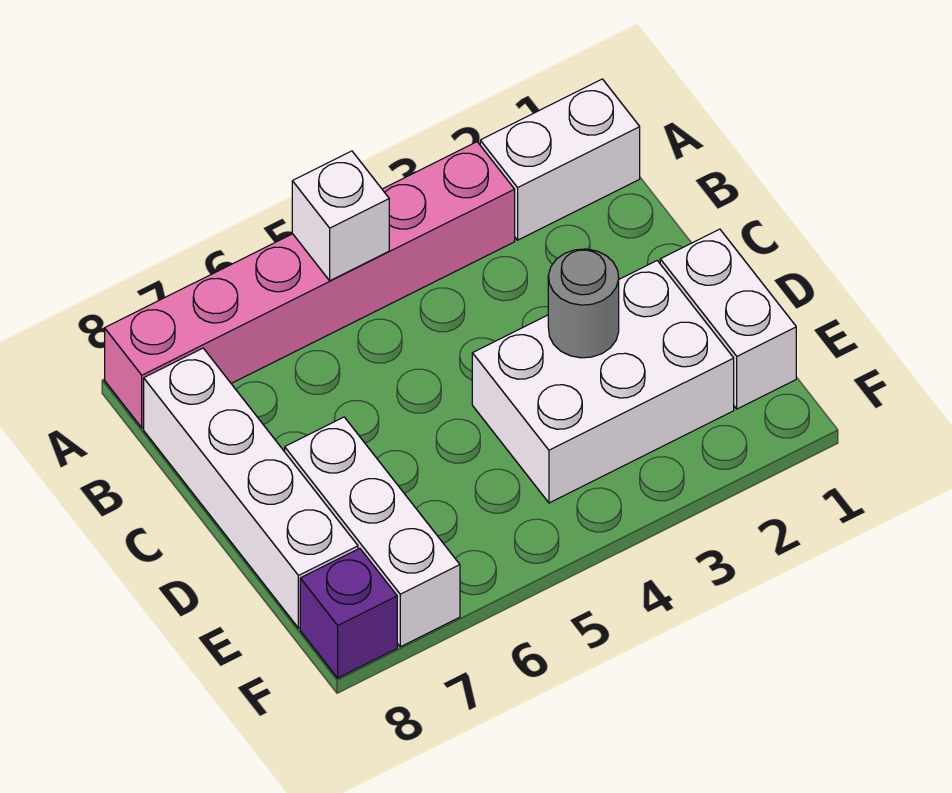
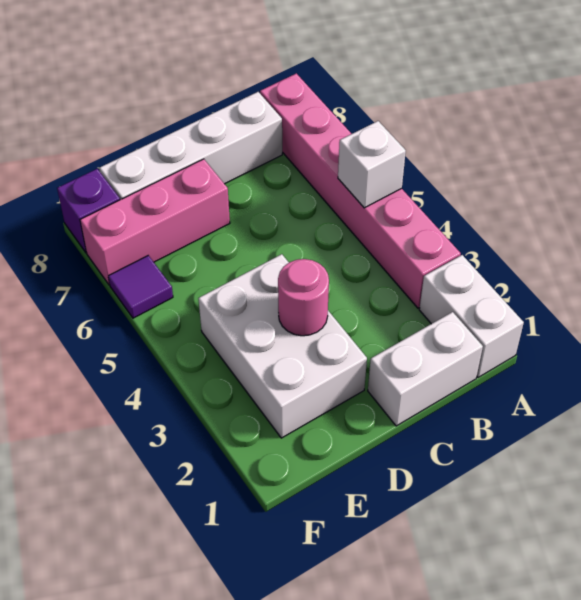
white 1x2 brick [660,229,796,409] -> white 1x2 brick moved to [368,312,483,426]
grey 1x1 round brick [548,249,619,358] -> pink 1x1 round brick [278,259,329,336]
white 1x3 brick [285,417,460,647] -> pink 1x3 brick [80,159,230,285]
none -> purple 1x1 tile [108,255,173,318]

